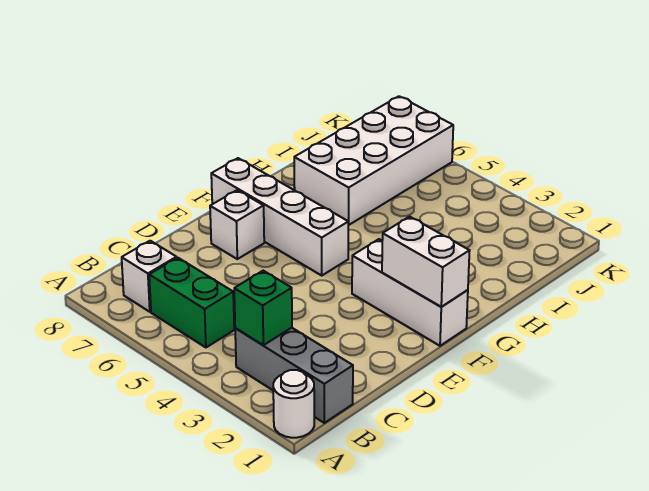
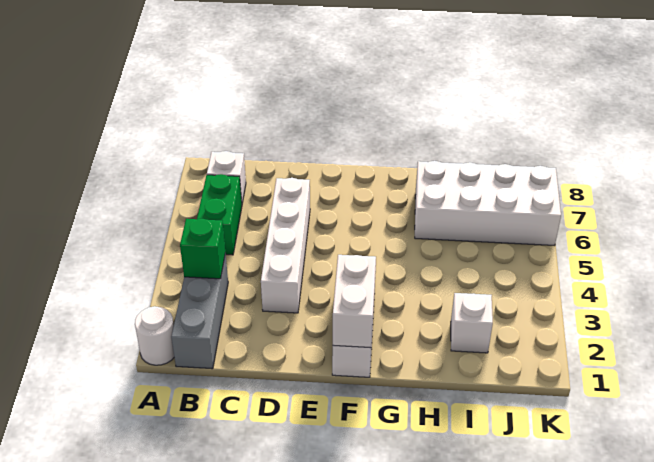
white 1x1 brick [210,190,264,259] -> white 1x1 brick moved to [451,293,493,353]
white 1x4 brick [211,158,348,275] -> white 1x4 brick moved to [261,178,310,313]

